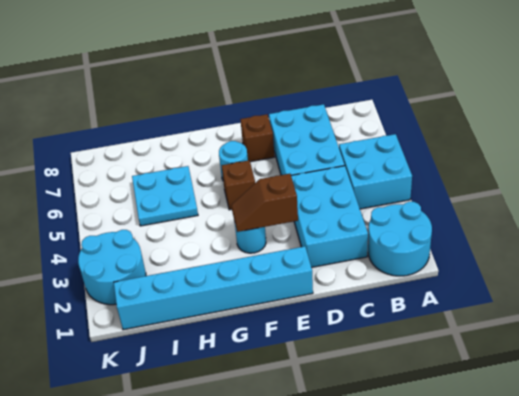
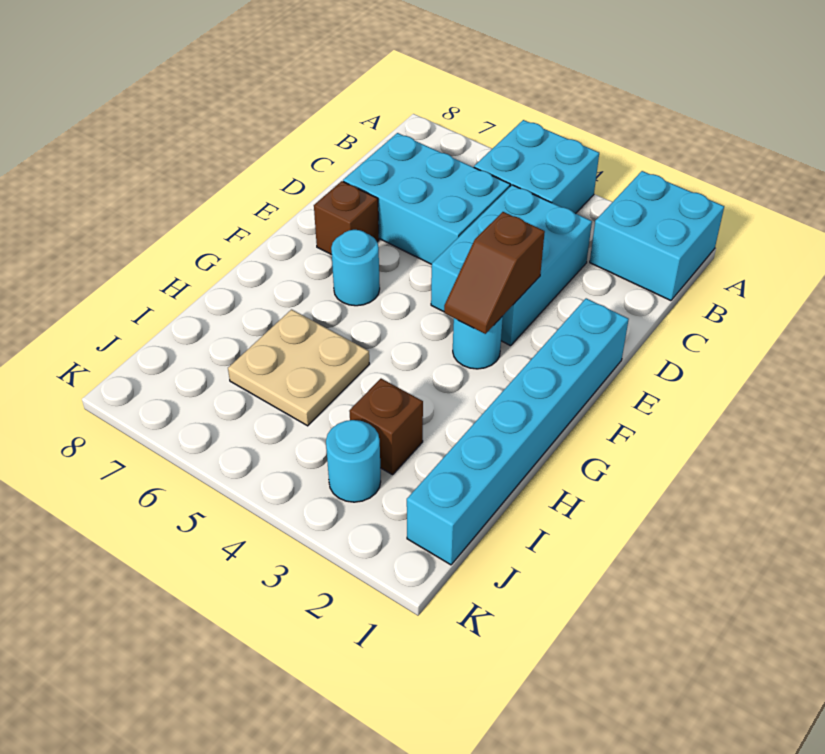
cyan 2x2 round brick [368,202,432,276] -> cyan 2x2 brick [590,171,724,301]
cyan 2x3 brick [291,166,368,267] -> cyan 2x3 brick turned to [431,185,592,346]
brown 1x1 brick [222,160,255,210] -> brown 1x1 brick moved to [349,379,423,475]
cyan 2x2 plate [132,166,198,226] -> tan 2x2 plate [228,310,369,426]
cyan 2x2 round brick [78,230,146,305] -> cyan 1x1 round brick [326,420,381,502]

